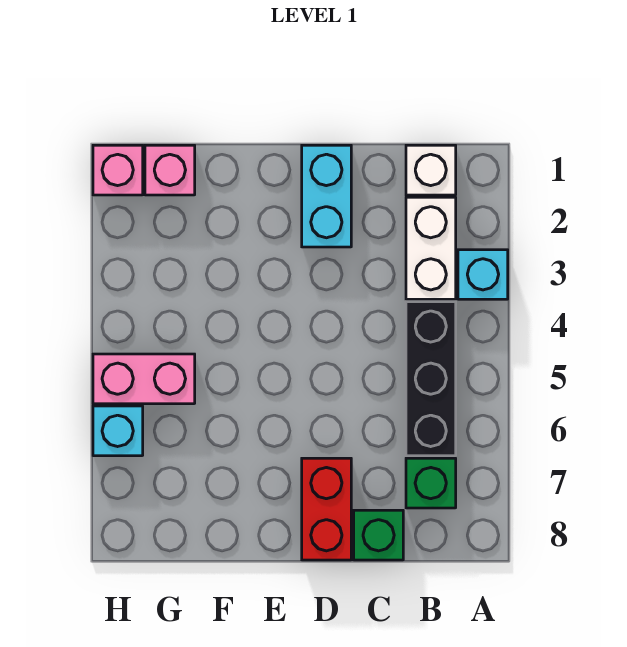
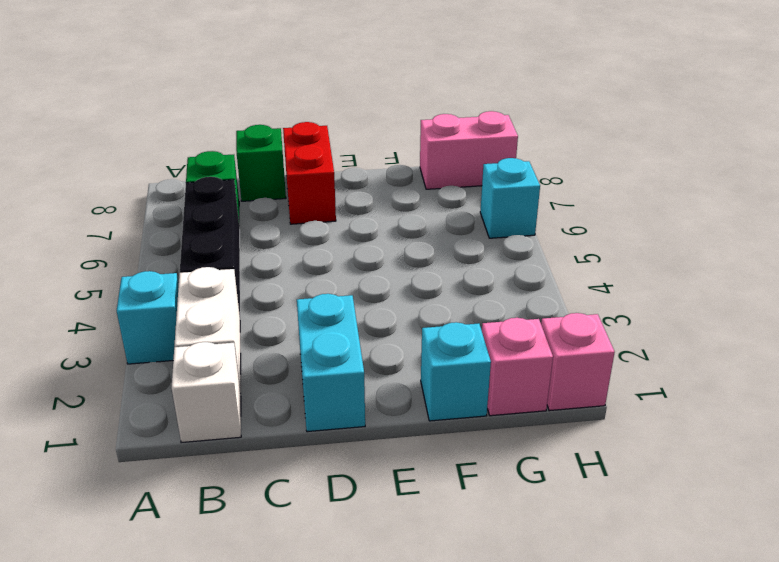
none -> cyan 1x1 brick [421,322,491,421]
pink 1x2 brick [93,354,195,404] -> pink 1x2 brick moved to [420,111,518,189]

